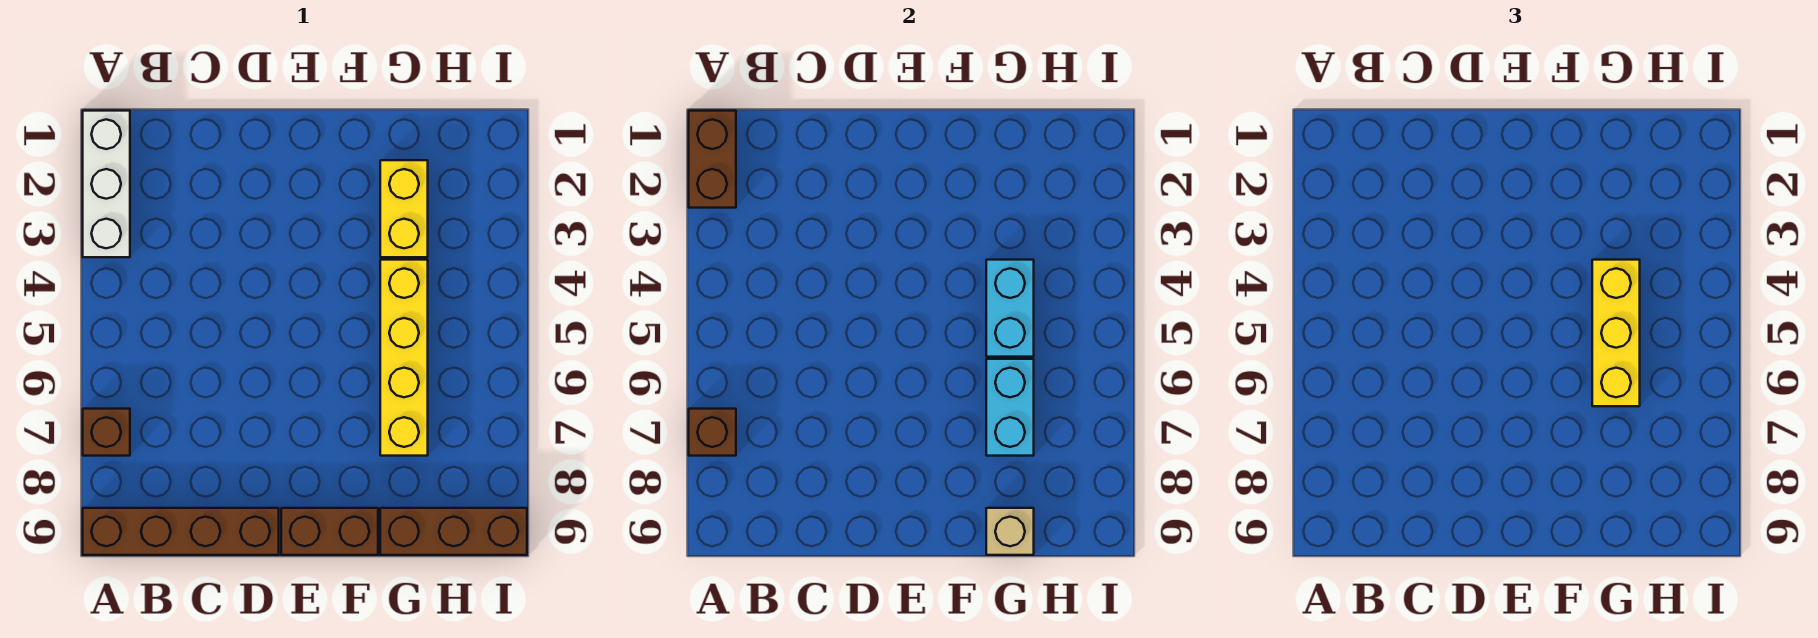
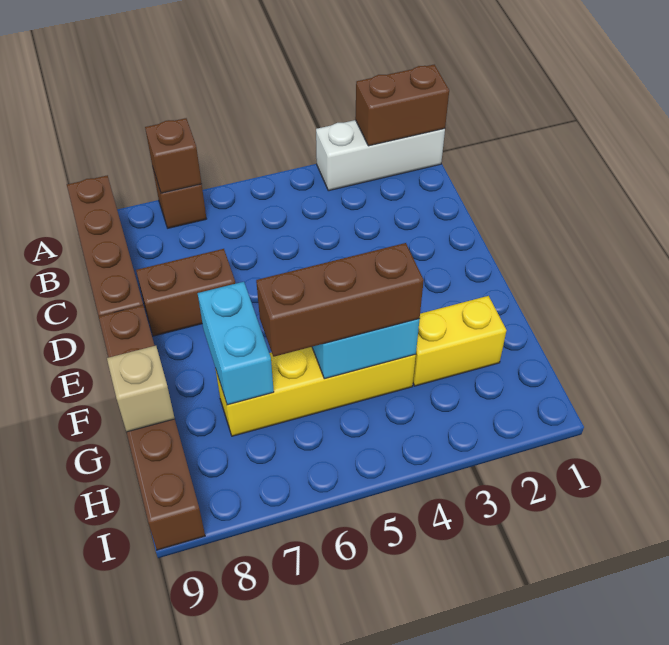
none -> brown 1x2 brick [136,249,235,336]
yellow 1x3 brick [1592,260,1640,406] -> brown 1x3 brick [256,243,424,357]
cyan 1x2 brick [986,359,1034,456] -> cyan 1x2 brick turned to [198,282,274,405]

